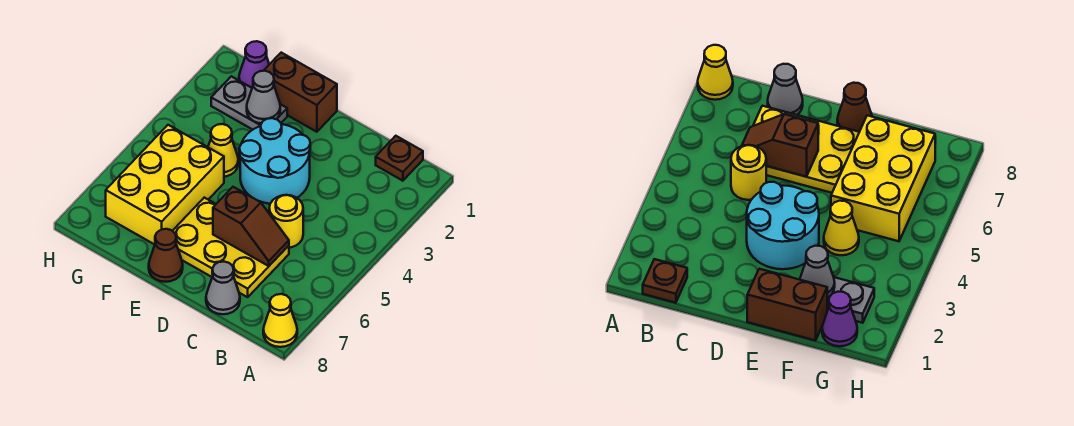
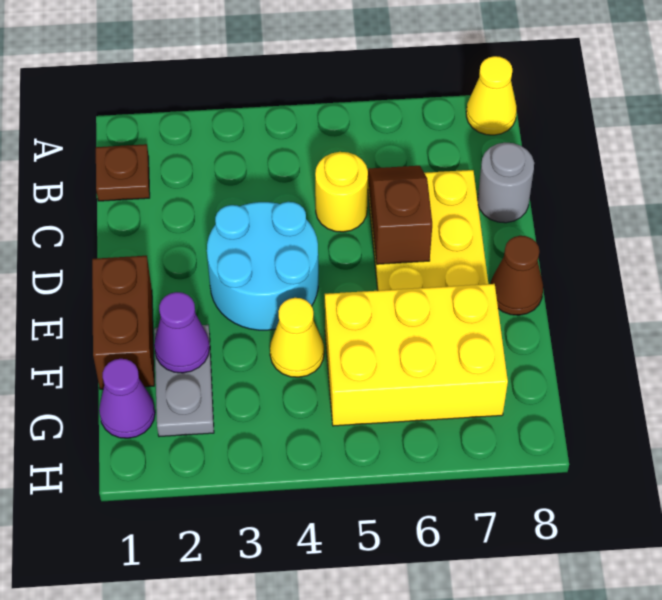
grey 1x1 cone [206,262,240,314] -> grey 1x1 round brick [478,143,534,223]
grey 1x1 cone [247,71,280,123] -> purple 1x1 cone [154,292,210,373]

